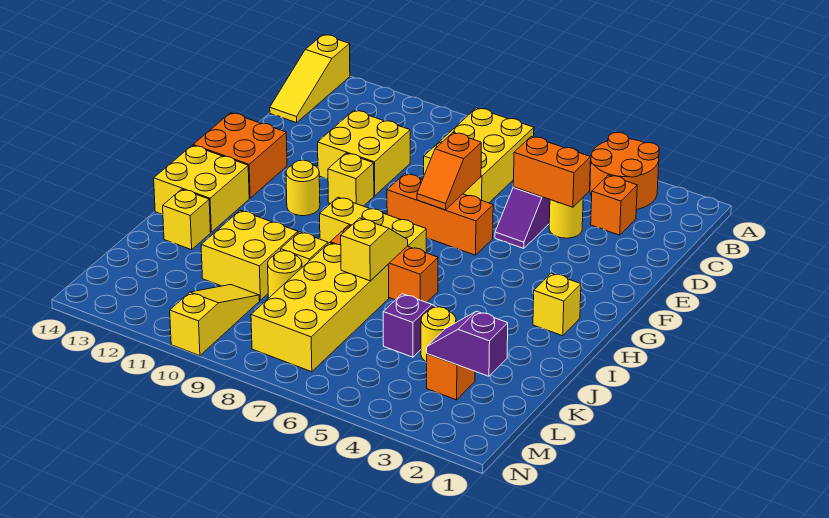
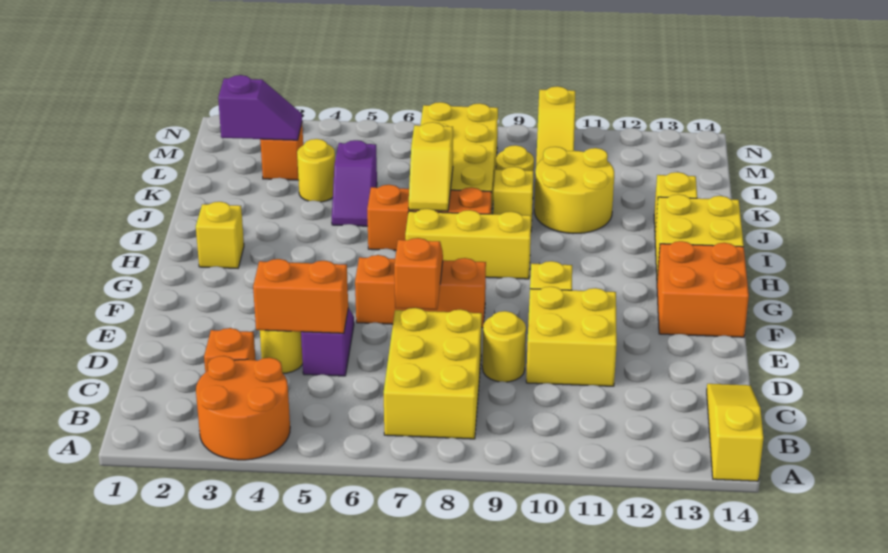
yellow 1x1 round brick [286,160,320,216] -> yellow 1x1 round brick moved to [482,311,526,382]
yellow 2x2 brick [201,211,298,300] -> yellow 2x2 round brick [534,147,614,234]

